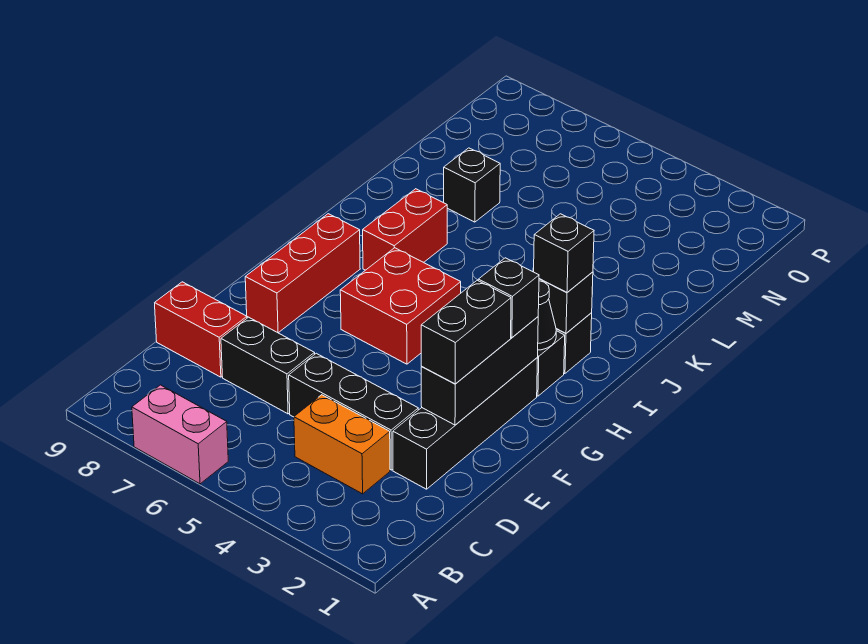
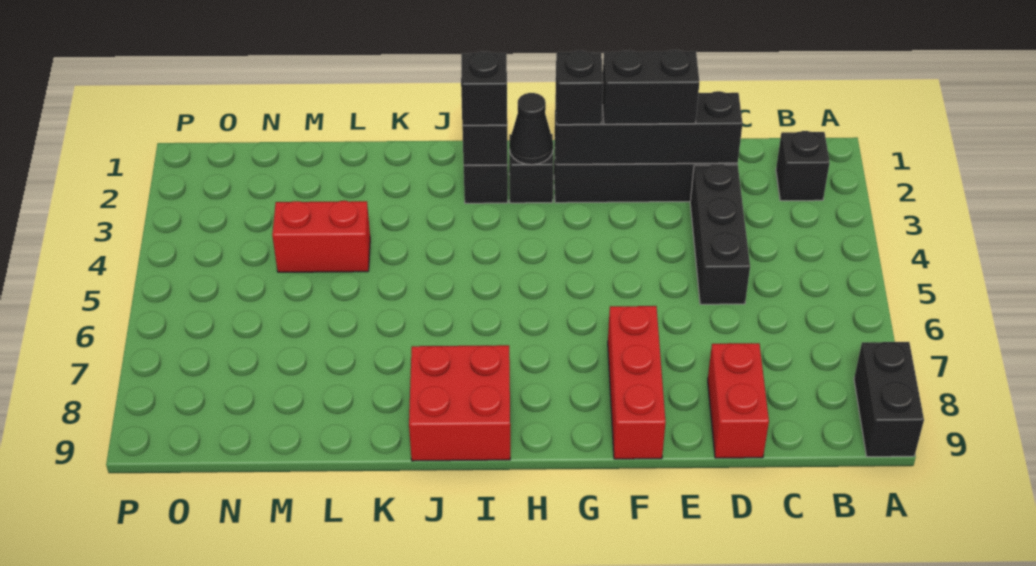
pink 1x2 brick [132,385,228,484] -> none
orange 1x2 brick [294,395,390,494] -> none
black 1x2 brick [221,317,315,414] -> black 1x2 brick moved to [854,342,924,457]
black 1x3 brick [421,317,538,425] -> black 1x4 brick [555,91,742,164]
red 1x3 brick [245,214,360,333] -> red 1x3 brick turned to [608,306,666,459]
red 2x2 brick [340,248,461,364] -> red 2x2 brick moved to [409,345,510,461]
red 1x2 brick [363,189,447,270] -> red 1x2 brick moved to [272,201,370,272]
black 1x1 brick [444,148,500,222] -> black 1x1 brick moved to [776,131,830,201]

